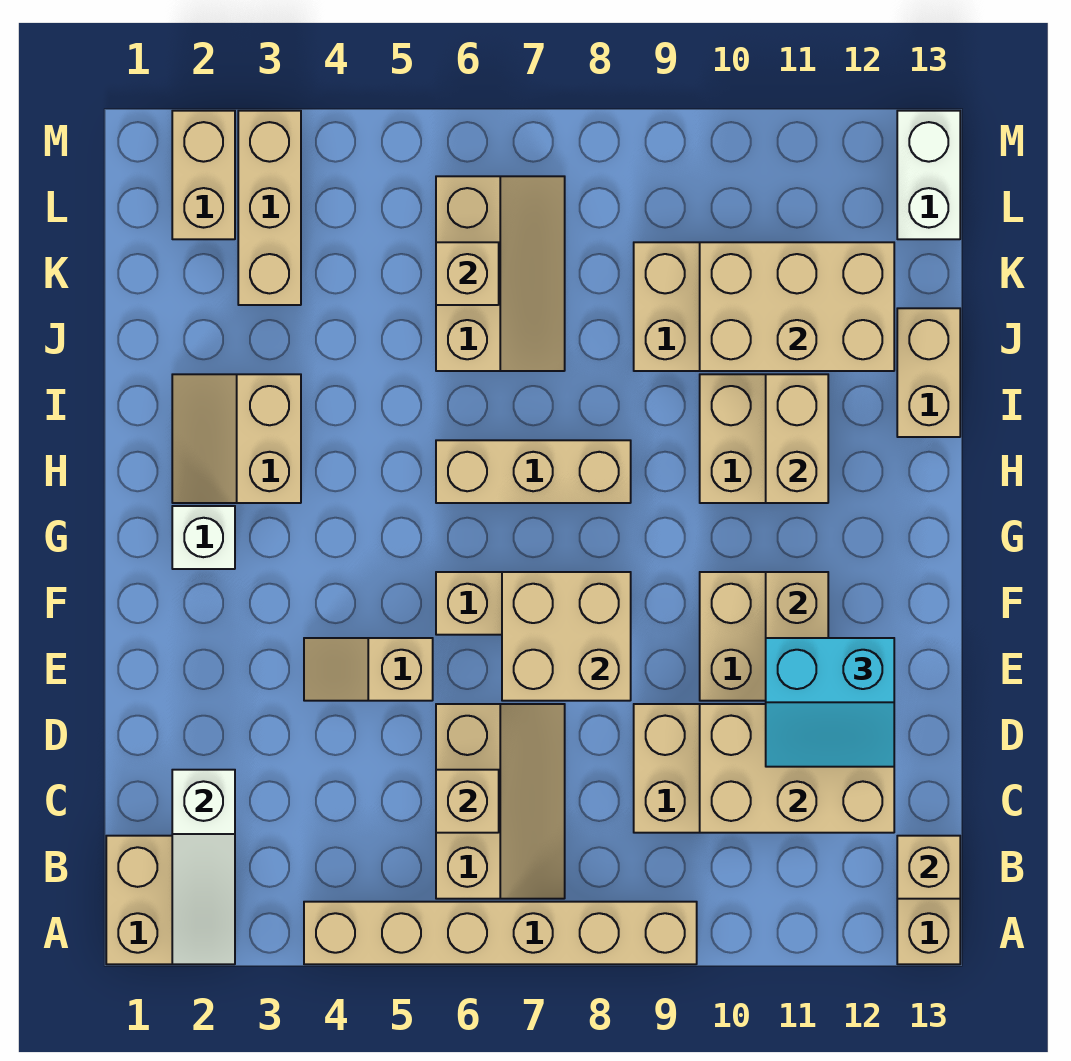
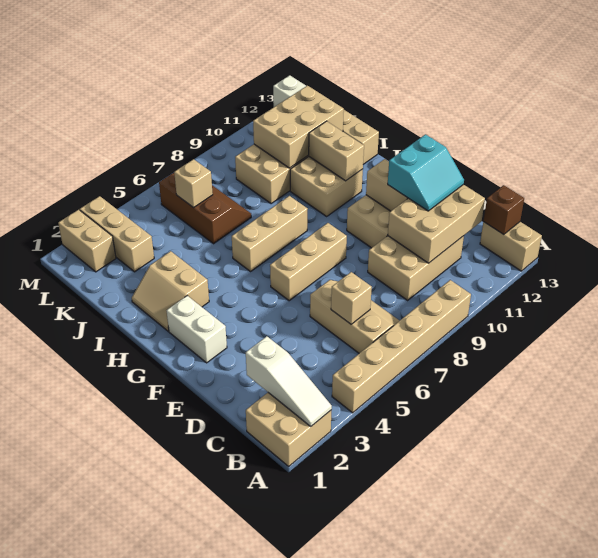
tan 1x1 brick [897,836,960,899] -> brown 1x1 brick [484,185,524,235]
tan 1x2 slope [304,638,433,701] -> none
tan 2x2 brick [502,572,631,701] -> none
white 1x1 brick [172,506,235,569] -> white 1x2 brick [167,296,227,363]
tan 2x3 slope [436,176,565,371] -> brown 2x3 slope [159,173,251,244]

